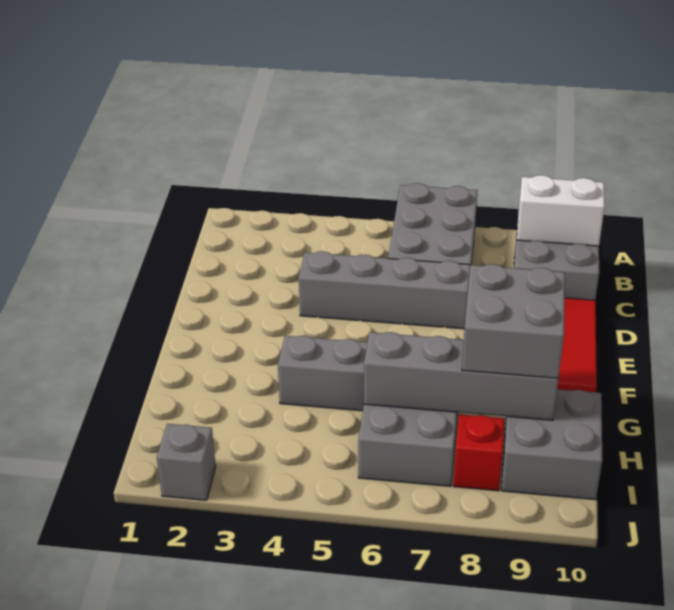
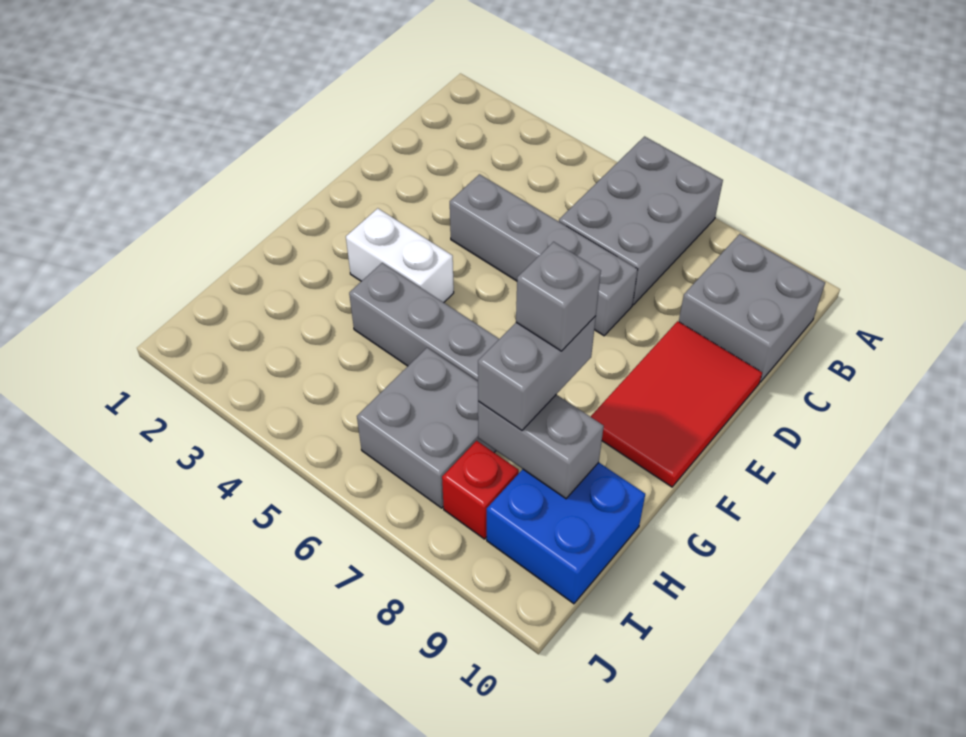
white 1x2 brick [517,175,605,246] -> white 1x2 brick moved to [346,208,454,303]
grey 2x2 brick [462,264,565,378] -> grey 1x2 brick [478,316,596,430]
grey 1x4 brick [364,332,559,420] -> grey 1x2 brick [478,395,604,499]
grey 2x2 brick [501,389,602,500] -> blue 2x2 brick [487,462,645,604]
grey 1x1 brick [157,424,216,500] -> grey 1x1 brick moved to [516,242,601,351]

